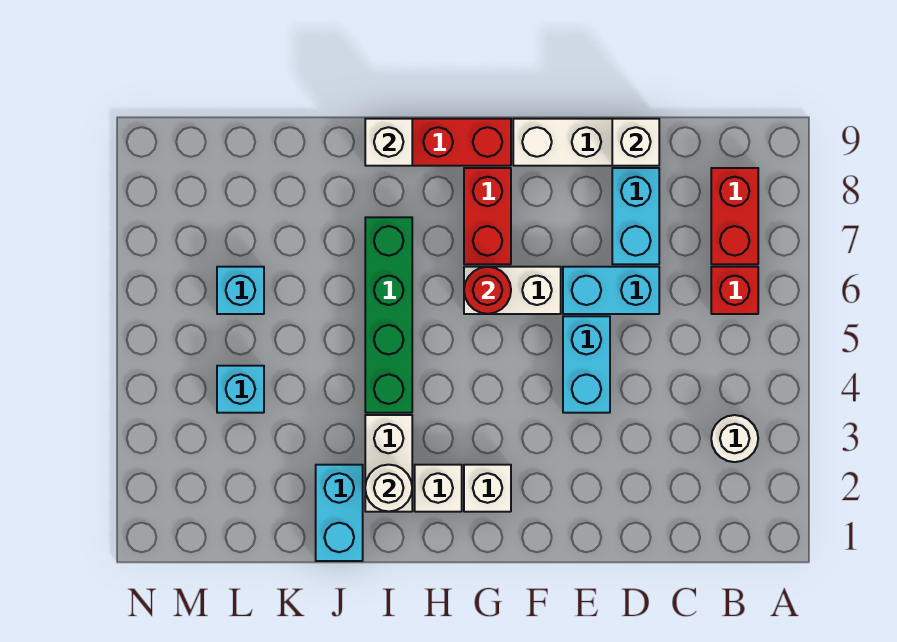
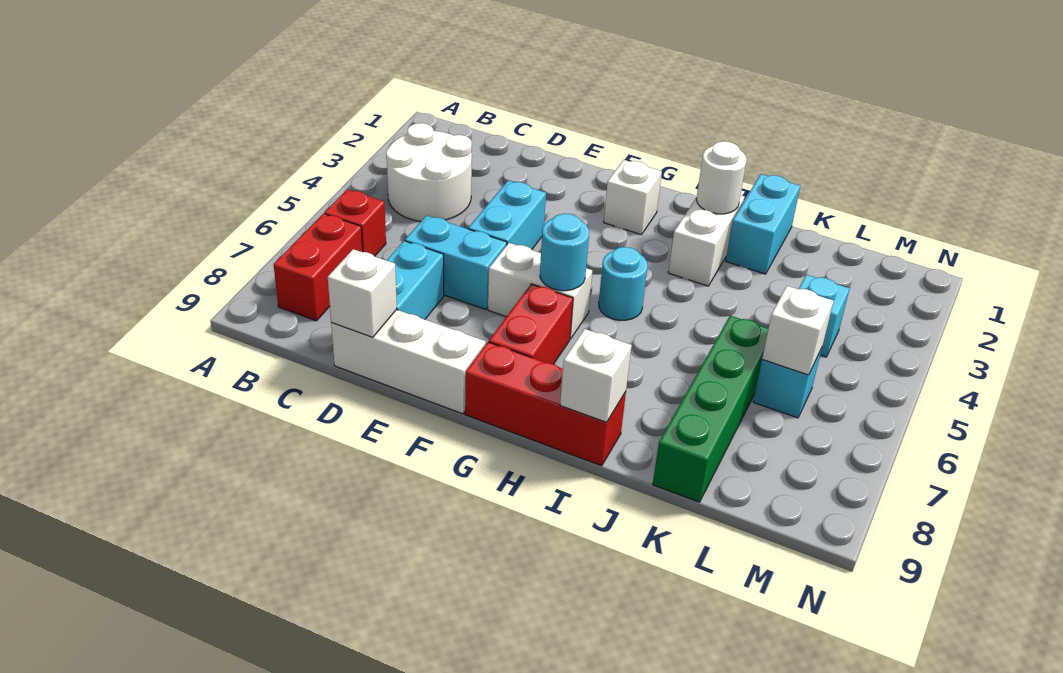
white 1x1 round brick [711,415,758,462] -> white 2x2 round brick [386,123,472,221]
red 1x1 round brick [464,267,511,314] -> cyan 1x1 round brick [540,214,589,291]
white 1x1 brick [415,465,462,512] -> white 1x1 brick moved to [762,286,834,375]
none -> cyan 1x1 round brick [599,247,648,320]
green 1x4 brick [365,217,412,413] -> green 1x4 brick moved to [653,316,769,502]

